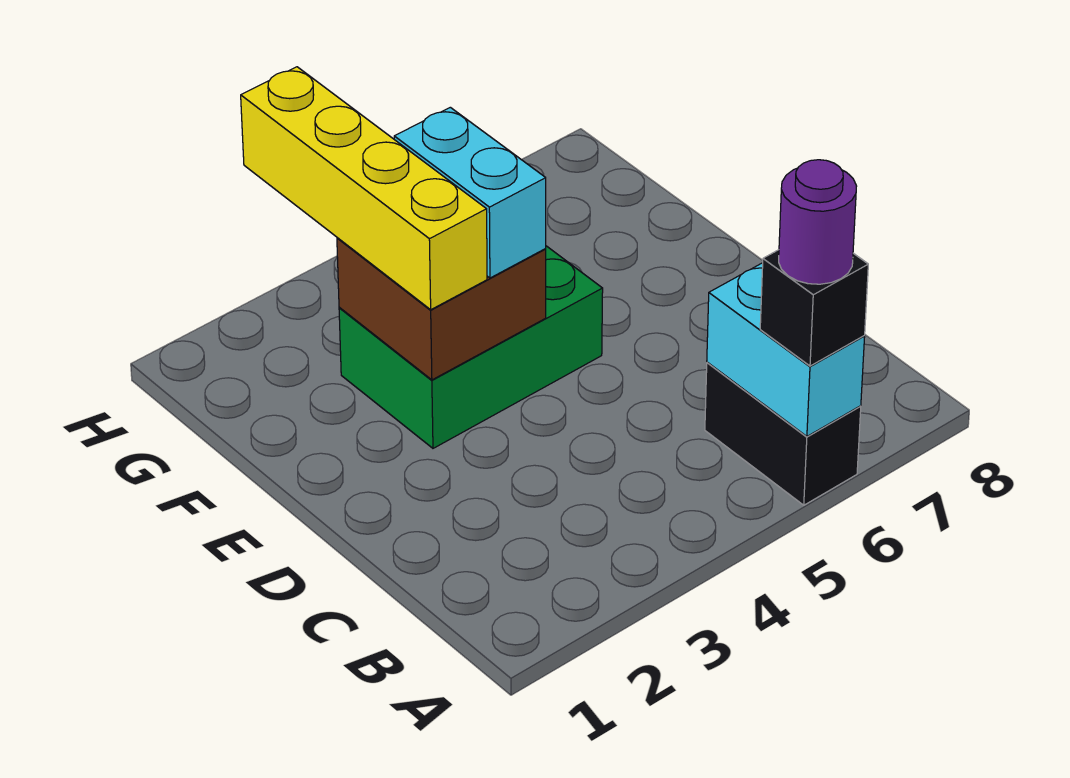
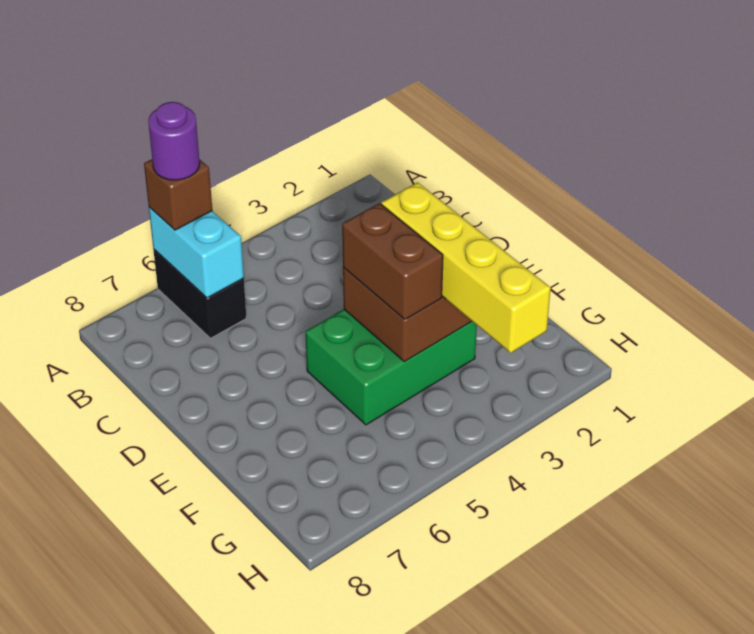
black 1x1 brick [760,250,868,366] -> brown 1x1 brick [144,159,212,230]
cyan 1x2 brick [394,107,546,278] -> brown 1x2 brick [342,203,443,319]

